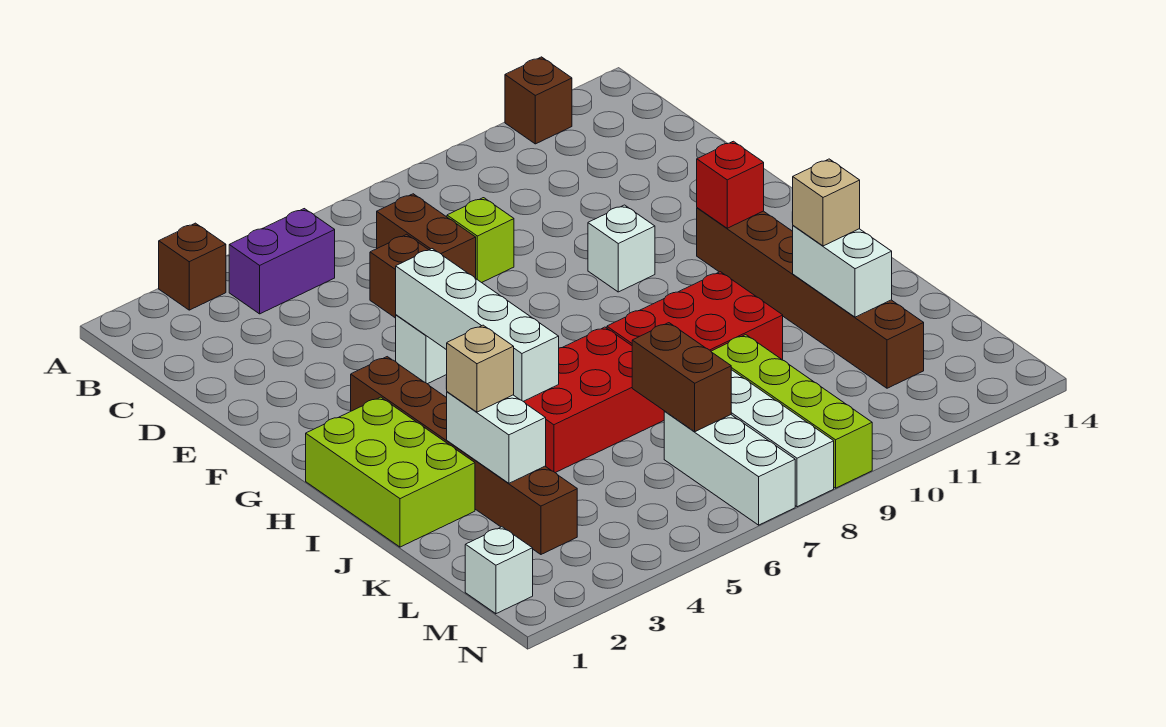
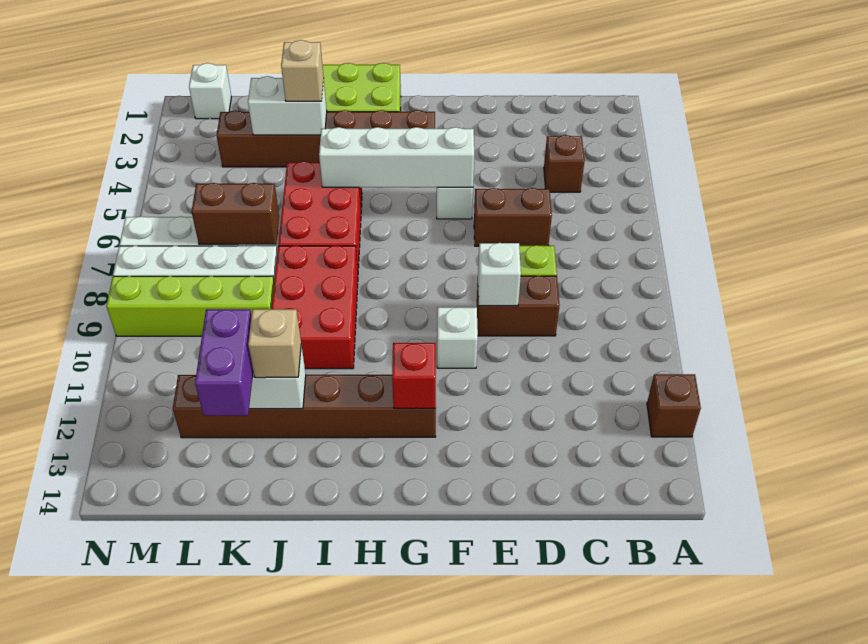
brown 1x1 brick [159,223,226,310] -> brown 1x1 brick moved to [544,135,585,192]
purple 1x2 brick [229,209,335,314] -> purple 1x2 brick moved to [195,309,253,416]
brown 1x2 brick [377,194,476,278] -> brown 1x2 brick moved to [477,276,559,336]
none -> white 1x1 brick [478,243,521,306]

